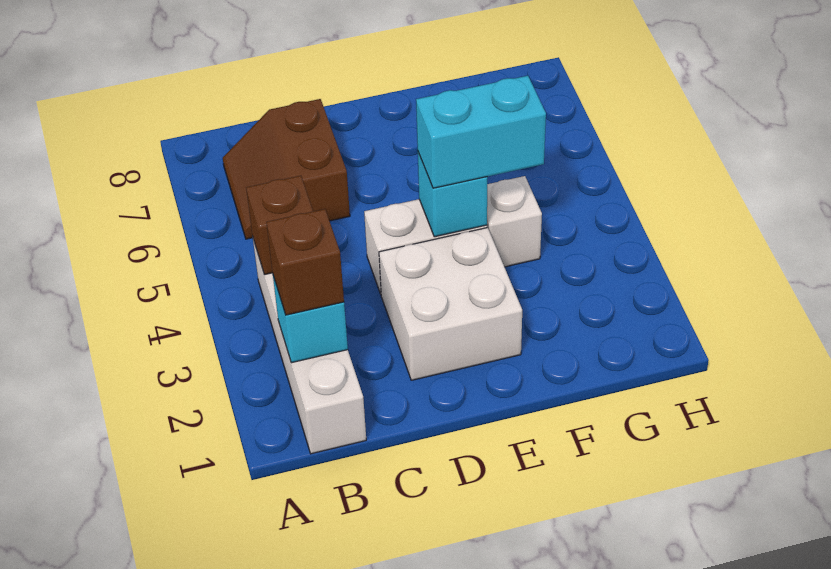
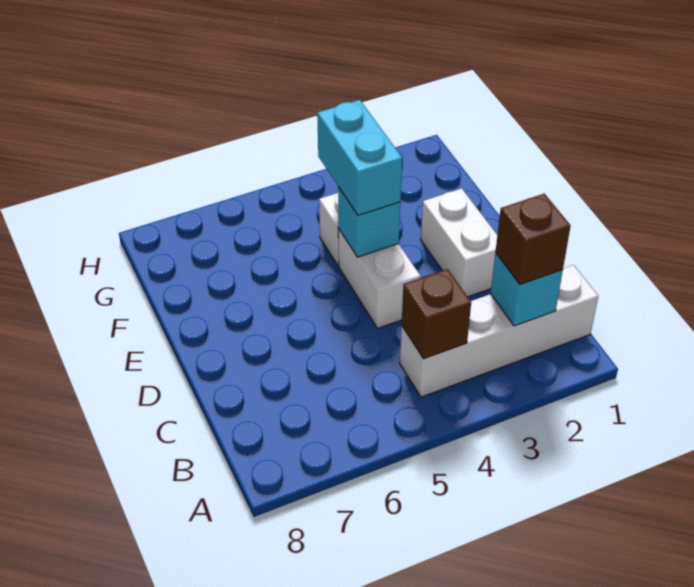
brown 2x2 slope [223,99,350,239] -> none
white 2x2 brick [379,228,522,380] -> white 1x2 brick [421,188,497,297]

